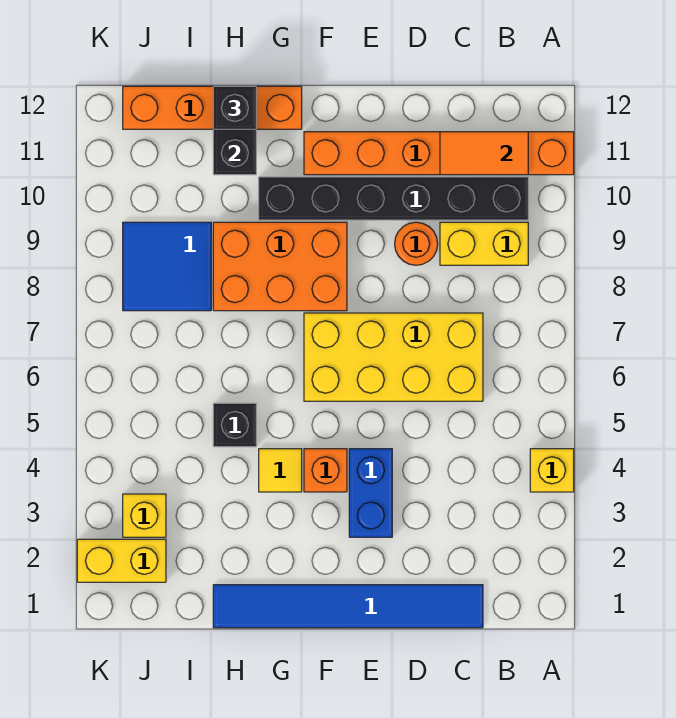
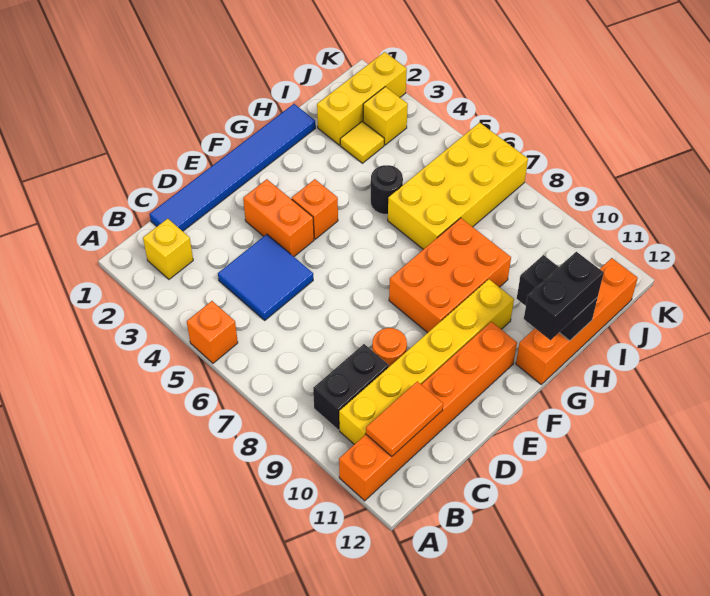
yellow 1x1 brick [530,449,574,492] -> yellow 1x1 brick moved to [143,219,193,279]
none -> orange 1x1 brick [187,301,238,363]
yellow 1x2 brick [440,222,528,265] -> black 1x2 brick [313,344,389,430]
black 1x6 brick [259,177,528,220] -> yellow 1x6 brick [339,279,514,444]
yellow 2x4 brick [304,313,483,401] -> yellow 2x4 brick moved to [388,123,528,249]
blue 1x2 brick [349,449,392,537] -> orange 1x2 brick [243,179,314,257]
yellow 1x1 tile [259,449,302,492] -> yellow 1x1 tile moved to [340,121,384,163]
black 1x1 brick [213,403,256,447] -> black 1x1 round brick [371,165,403,214]
black 1x1 brick [213,86,256,129] -> black 1x2 brick [524,252,604,340]
blue 2x2 tile [123,222,211,311] -> blue 2x2 tile moved to [218,234,313,320]
yellow 1x2 brick [77,539,166,582] -> yellow 1x3 brick [317,52,407,145]

